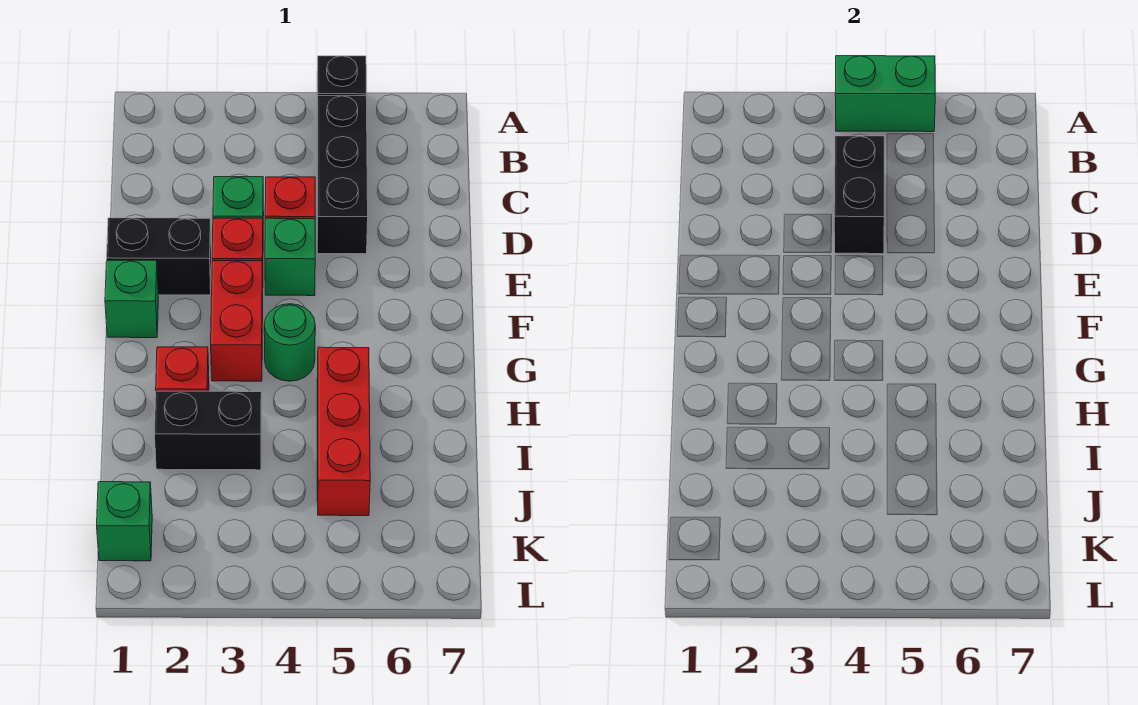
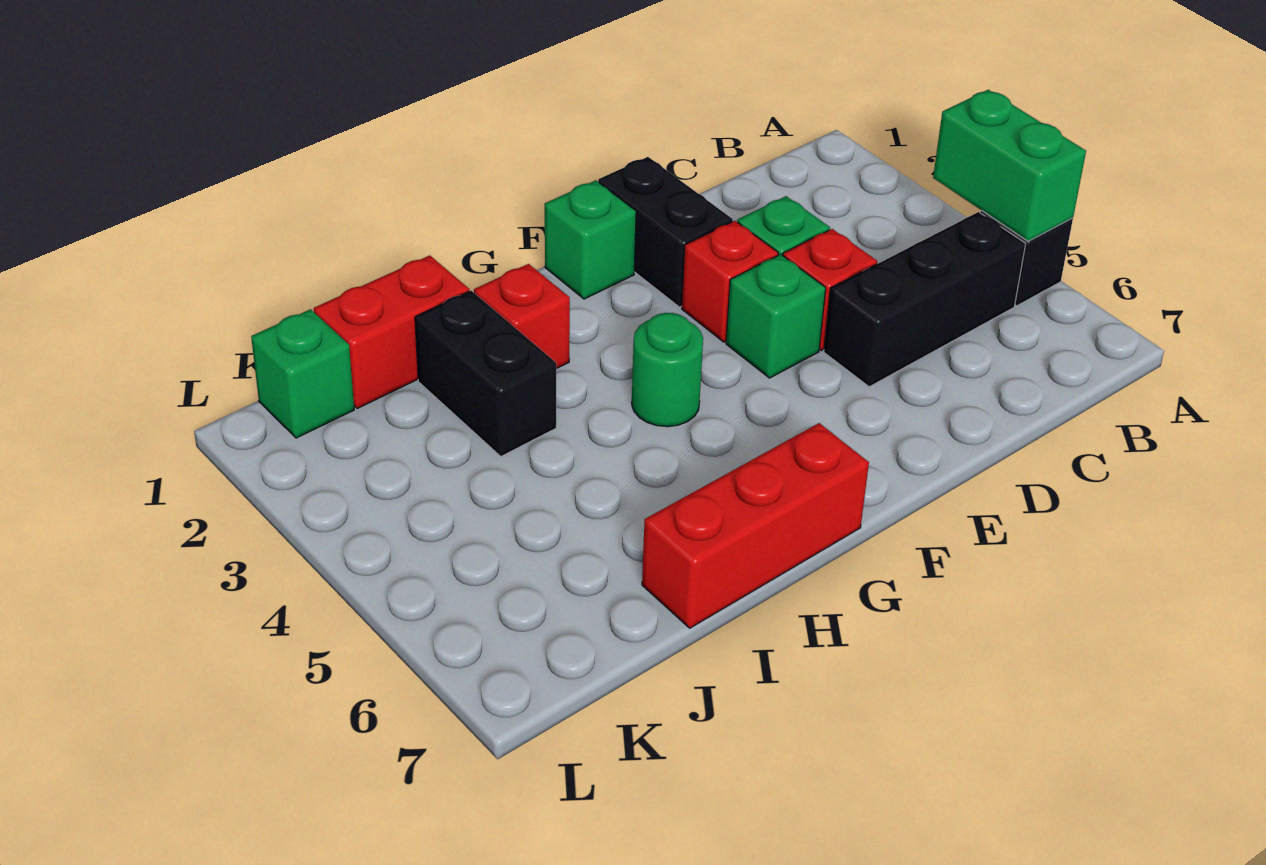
black 1x2 brick [834,136,884,254] -> none
red 1x2 brick [211,261,263,381] -> red 1x2 brick moved to [314,255,469,409]
red 1x3 brick [317,347,370,516] -> red 1x3 brick moved to [642,423,869,628]

